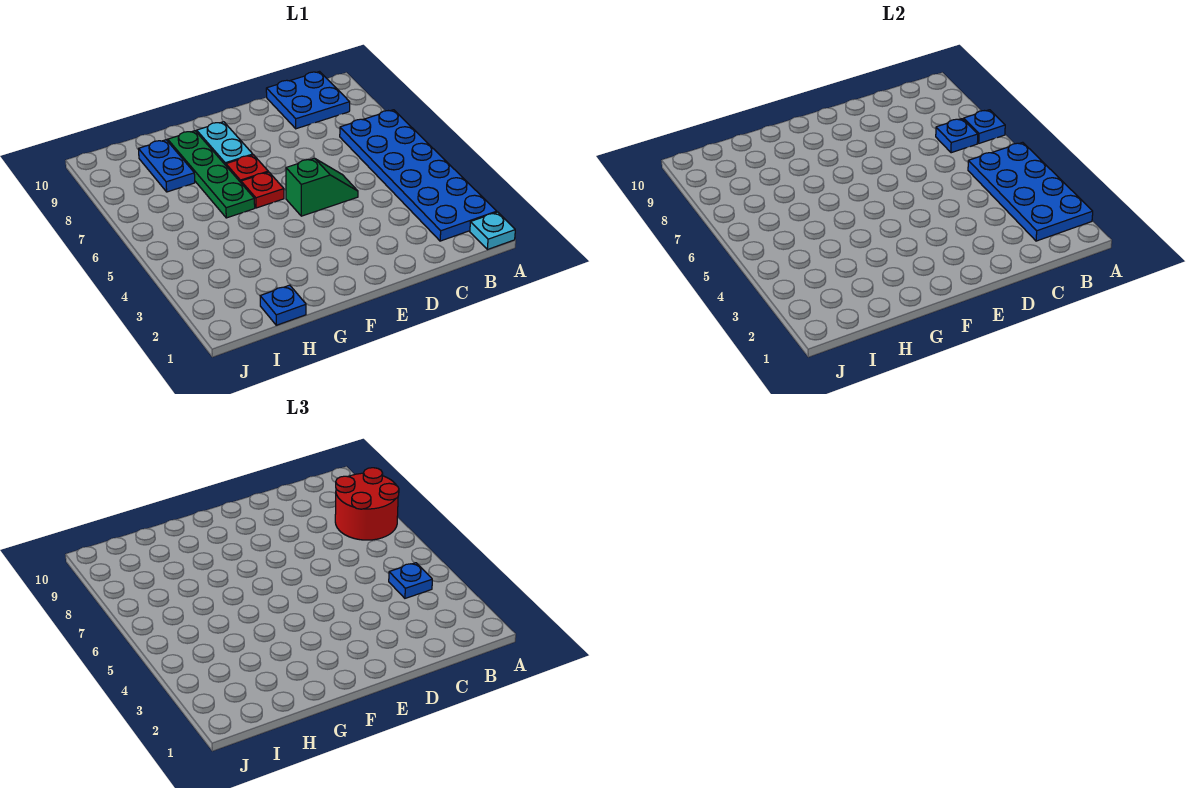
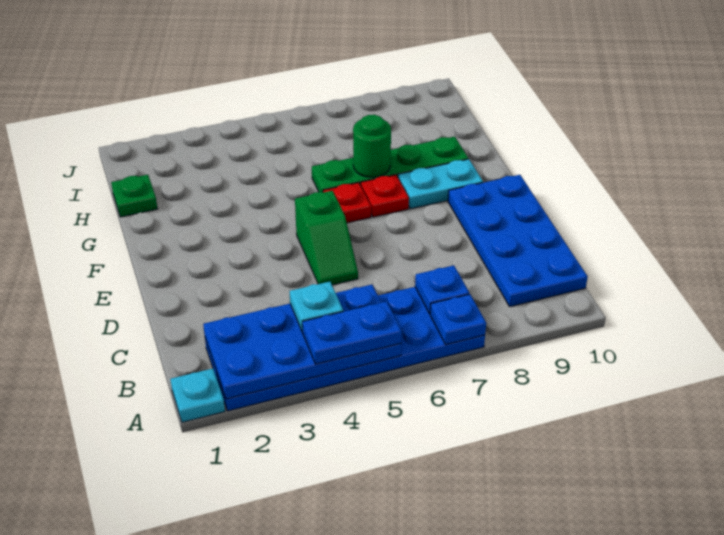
red 2x2 round brick [335,468,399,540] -> none
blue 1x1 plate [389,563,432,598] -> cyan 1x1 plate [290,282,343,332]
blue 2x2 plate [266,72,350,129] -> blue 2x4 plate [448,175,588,307]
none -> green 1x1 round brick [353,115,391,177]
blue 1x1 plate [260,285,306,325] -> green 1x1 plate [111,175,157,217]
blue 1x2 plate [138,140,195,192] -> blue 1x2 plate moved to [302,301,402,364]

